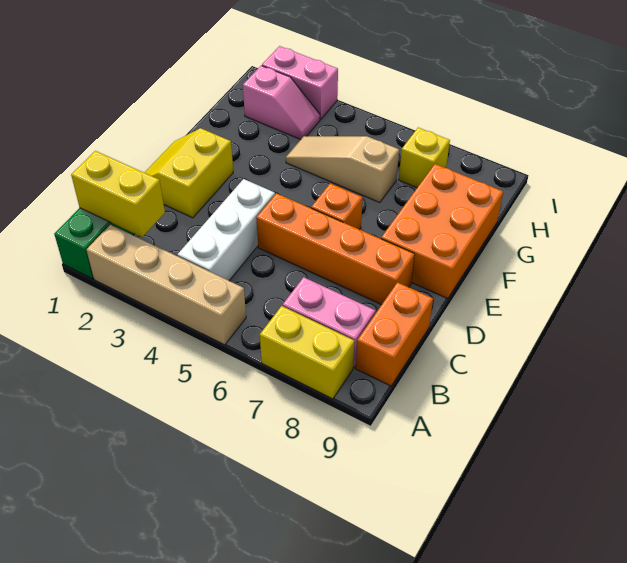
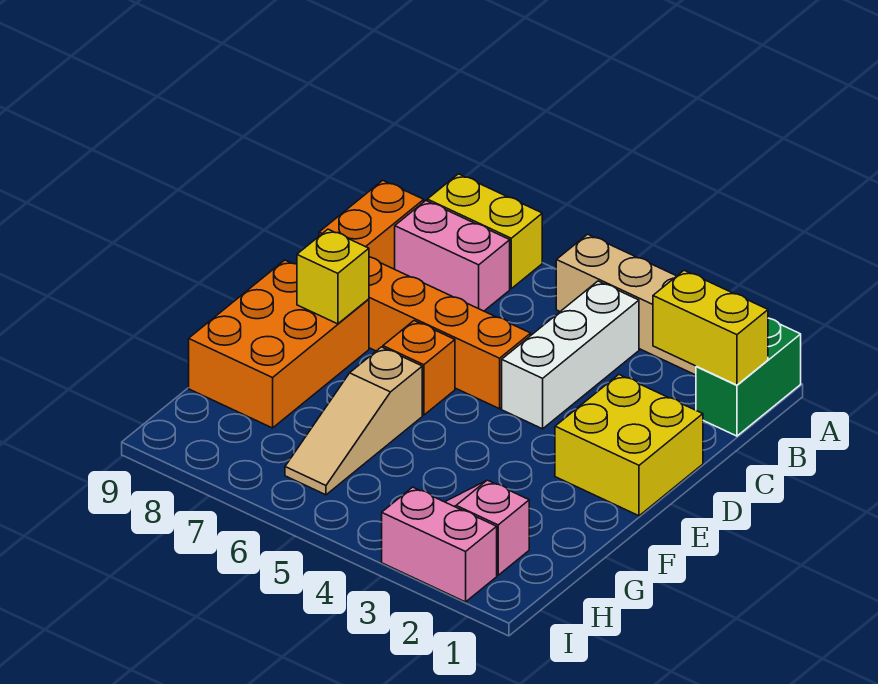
yellow 2x2 slope [144,128,233,218] -> yellow 2x2 brick [555,375,703,516]
tan 1x3 slope [286,136,399,203] -> tan 1x3 slope turned to [285,347,422,495]
yellow 1x1 brick [399,128,450,188] -> yellow 1x1 brick moved to [297,229,369,324]

